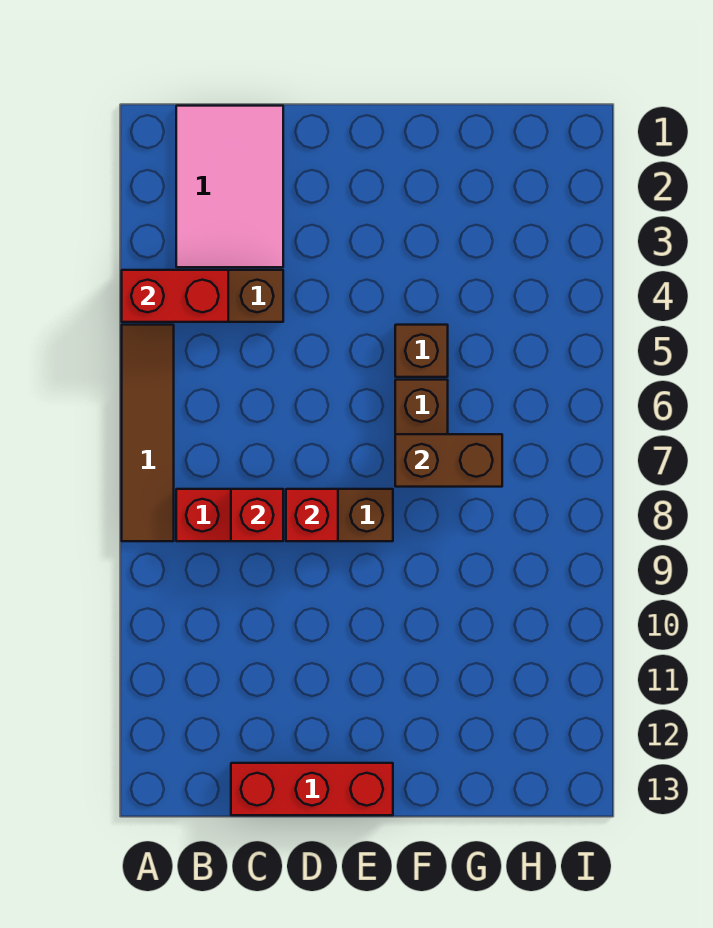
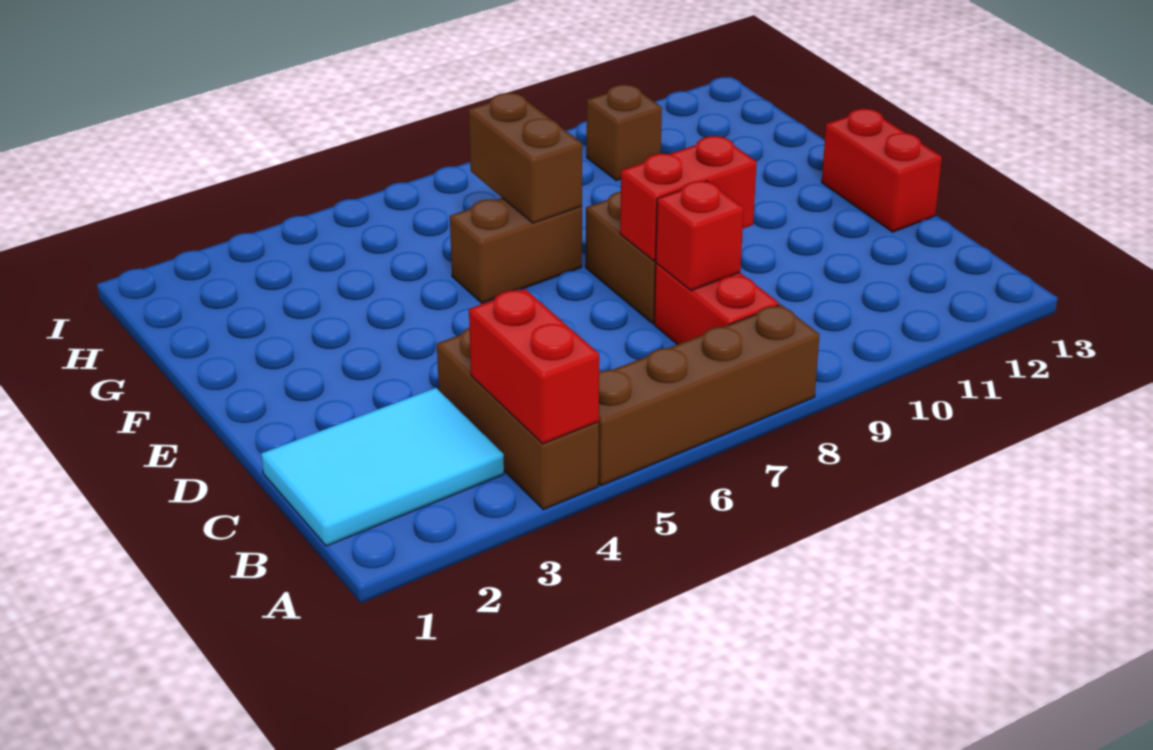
brown 1x4 tile [122,325,174,541] -> brown 1x4 brick [598,305,820,486]
pink 2x3 tile [176,106,283,267] -> cyan 2x3 tile [261,388,504,546]
red 1x3 brick [231,763,393,815] -> red 1x2 brick [822,109,942,232]
red 1x1 brick [286,489,338,541] -> red 1x2 brick [620,136,757,261]
brown 1x1 brick [395,325,448,377] -> brown 1x1 brick moved to [587,85,662,181]

